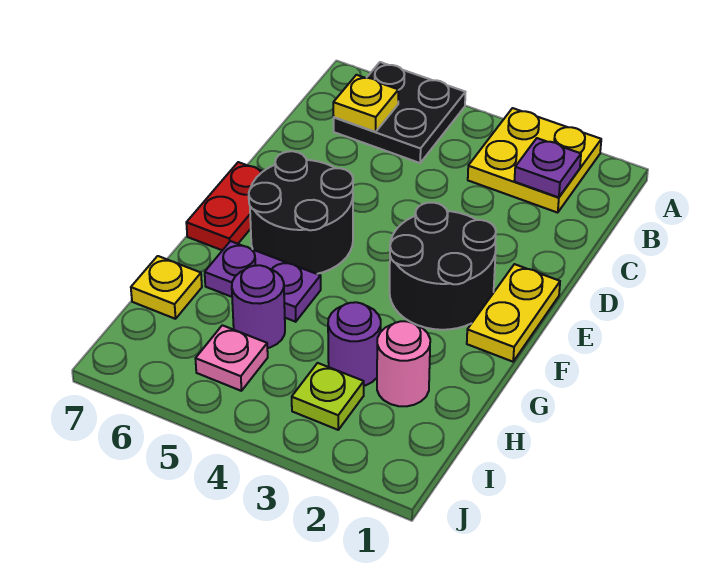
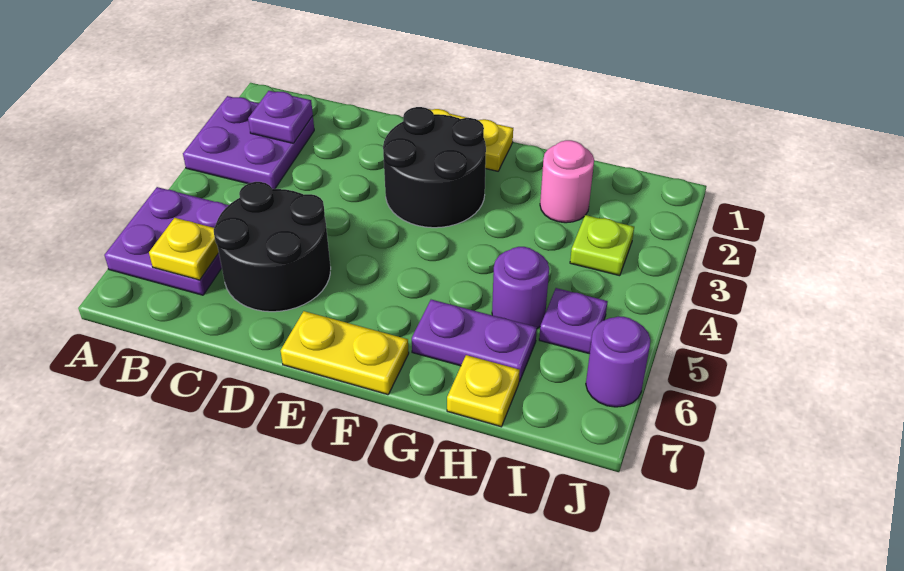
yellow 2x2 plate [468,108,601,213] -> purple 2x2 plate [183,96,314,189]
black 2x2 plate [334,62,465,163] -> purple 2x2 plate [104,187,228,295]
black 2x2 round brick [249,151,353,274] -> black 2x2 round brick moved to [214,182,331,312]
red 1x2 plate [186,162,263,250] -> yellow 1x2 plate [281,311,409,395]
purple 1x2 plate [205,241,321,322] -> purple 1x2 plate turned to [412,300,537,382]
purple 1x1 round brick [328,302,381,386] -> purple 1x1 round brick moved to [586,317,650,407]
pink 1x1 plate [195,325,268,391] -> purple 1x1 plate [539,288,608,354]

